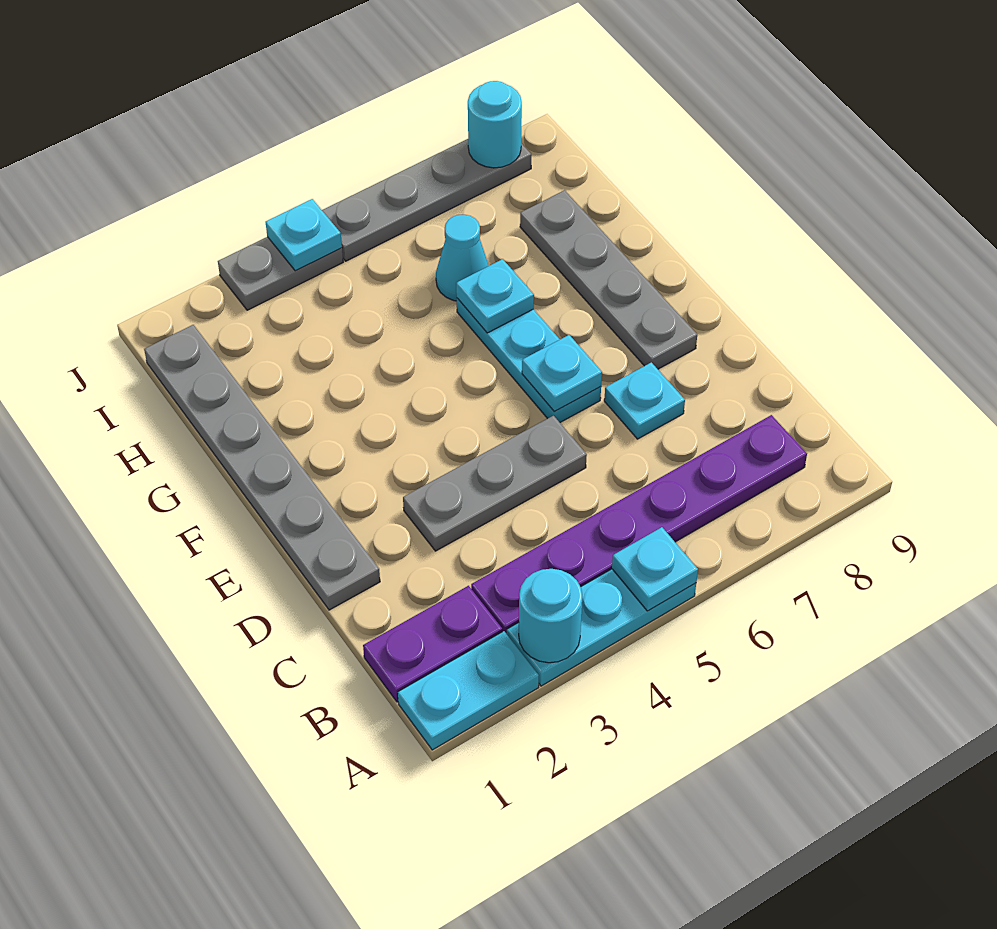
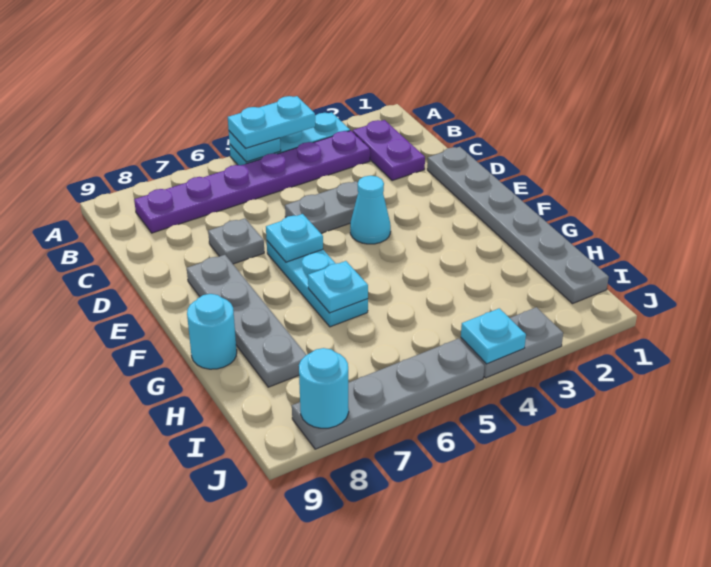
cyan 1x2 plate [398,631,539,750] -> cyan 1x2 plate moved to [228,96,315,148]
cyan 1x1 round brick [519,569,582,663] -> cyan 1x1 round brick moved to [187,294,237,369]
purple 1x2 plate [363,586,502,702] -> purple 1x2 plate turned to [353,120,425,181]
grey 1x3 plate [403,416,587,551] -> grey 1x2 plate [285,181,358,233]
cyan 1x1 plate [604,362,685,439] -> grey 1x1 plate [208,218,264,264]
cyan 1x1 cone [436,215,489,301] -> cyan 1x1 cone moved to [350,176,391,244]

